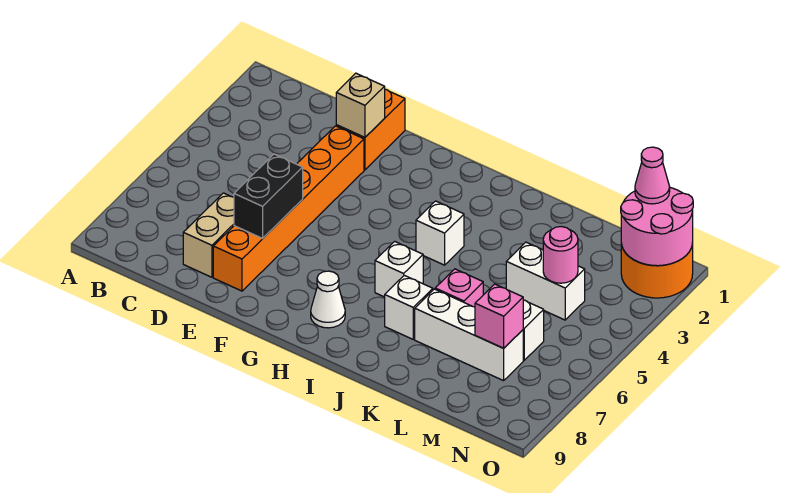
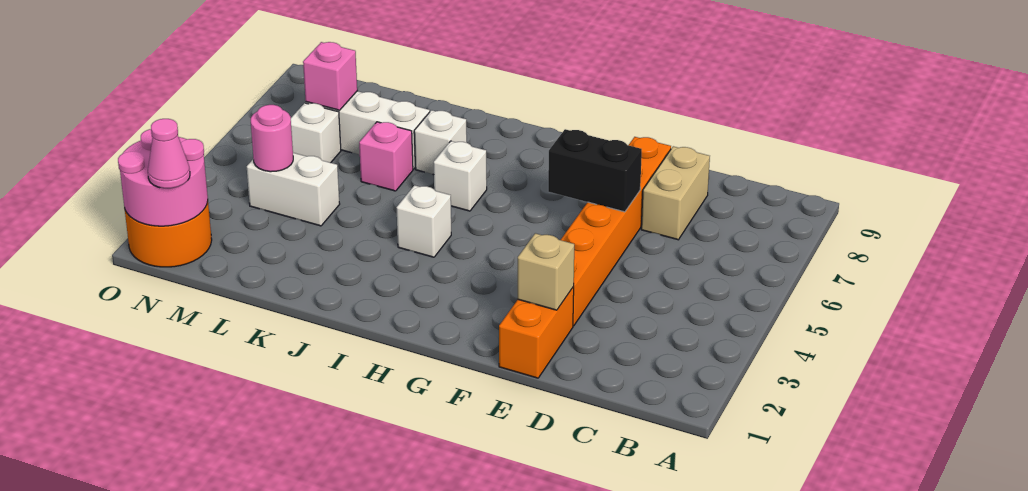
black 1x2 brick [234,154,303,238] -> black 1x2 brick turned to [548,129,642,212]
white 1x1 cone [311,271,345,328] -> none

